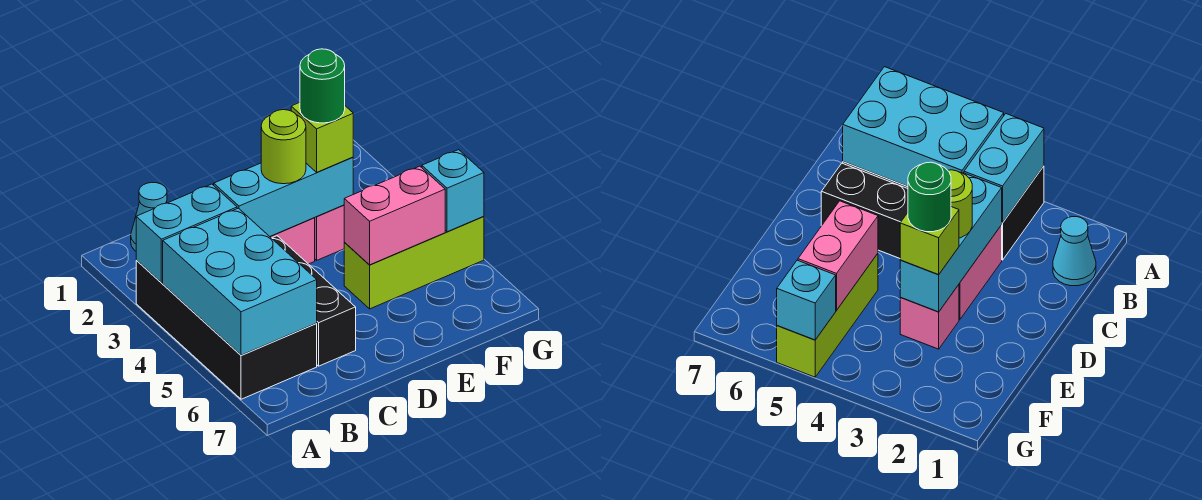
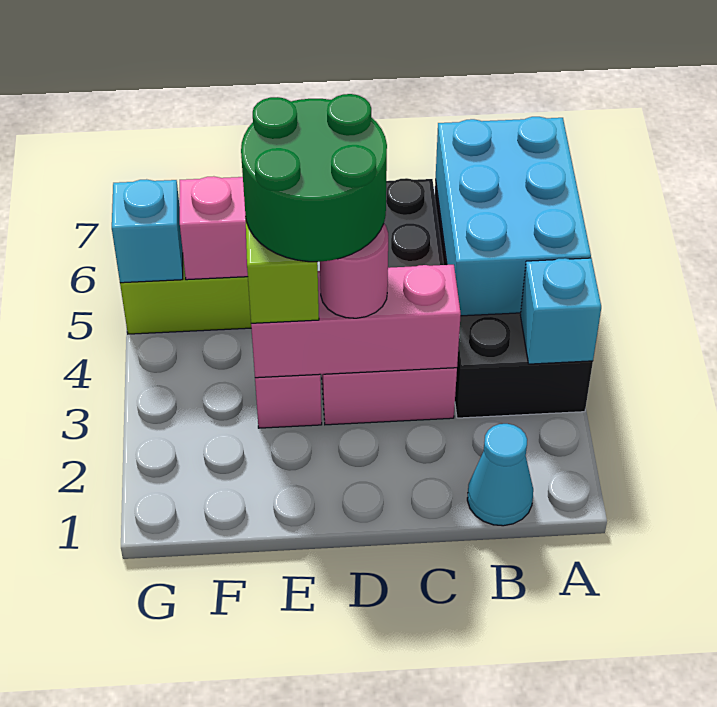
cyan 1x2 brick [136,184,237,283] -> cyan 1x1 brick [520,258,601,364]
cyan 1x3 brick [214,157,353,236] -> pink 1x3 brick [251,265,461,378]
lime 1x1 round brick [261,110,306,184] -> pink 1x1 round brick [320,224,388,318]
green 1x1 round brick [300,49,345,123] -> green 2x2 round brick [241,94,387,262]

